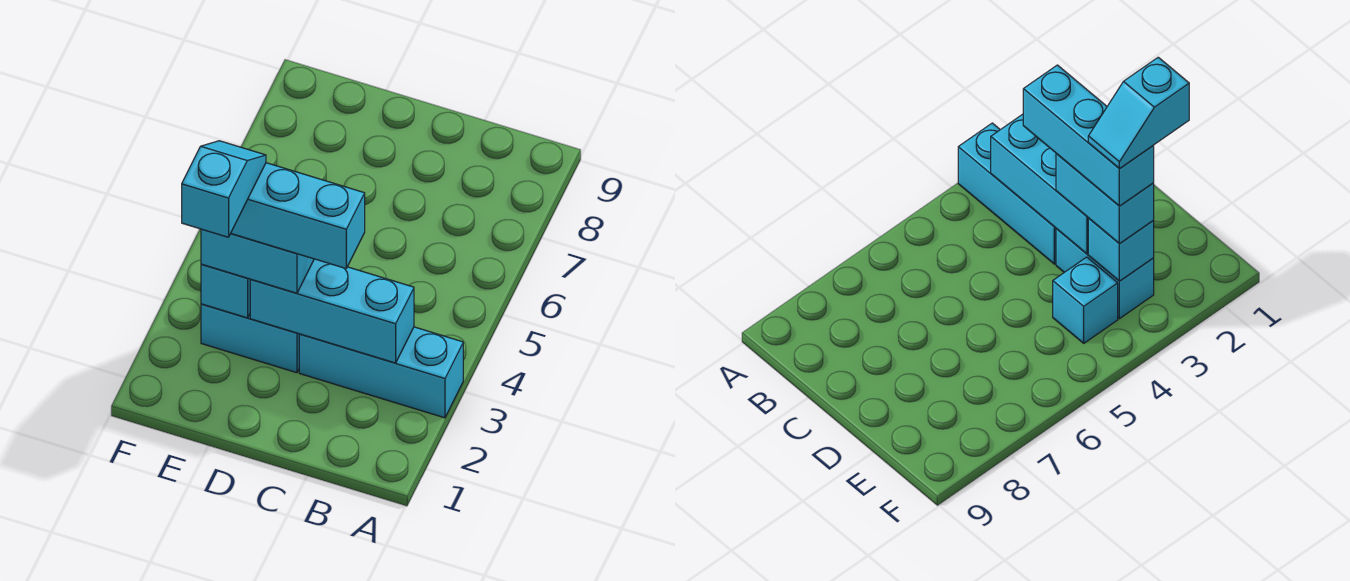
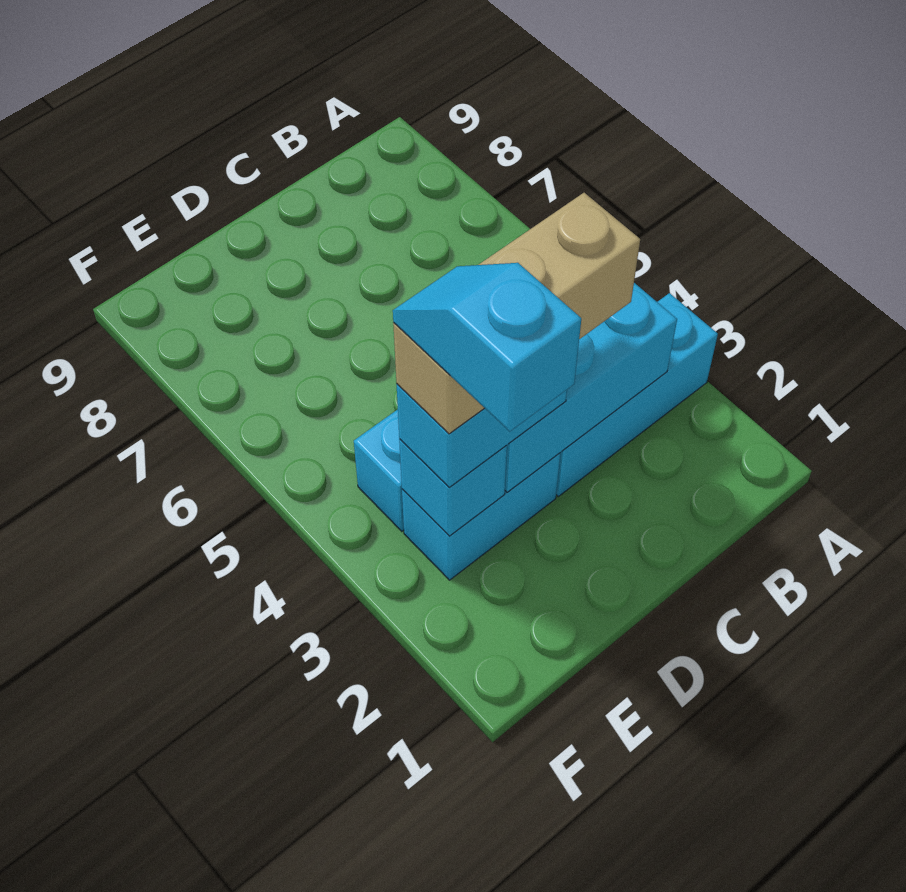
cyan 1x3 brick [231,163,365,268] -> tan 1x3 brick [393,193,640,434]

